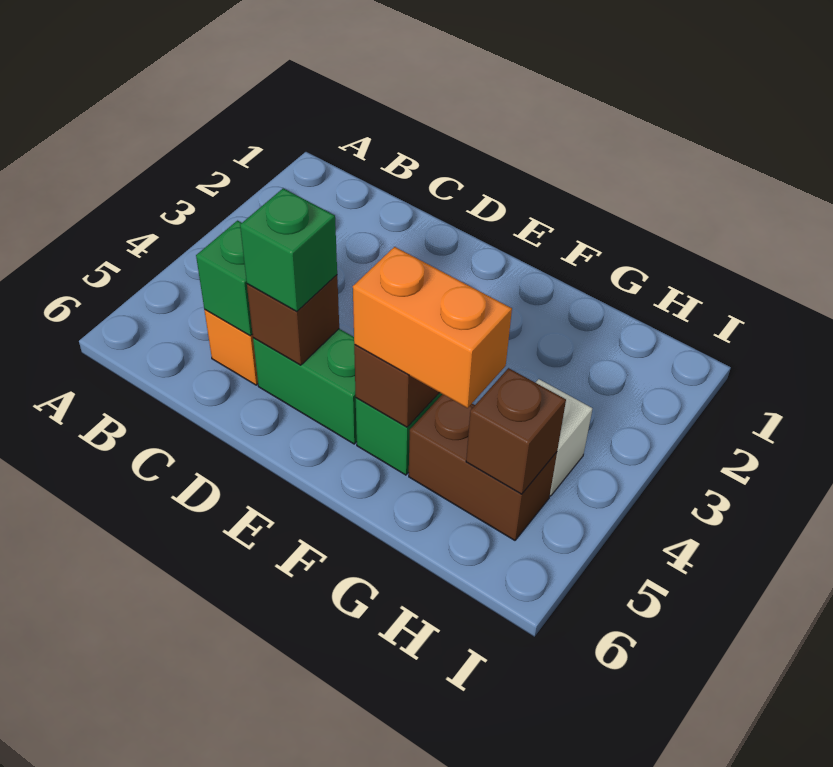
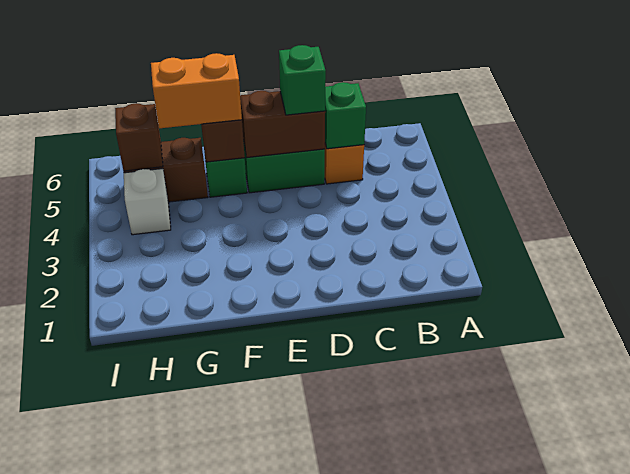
brown 1x1 brick [247,275,339,365] -> brown 1x2 brick [240,91,325,157]

